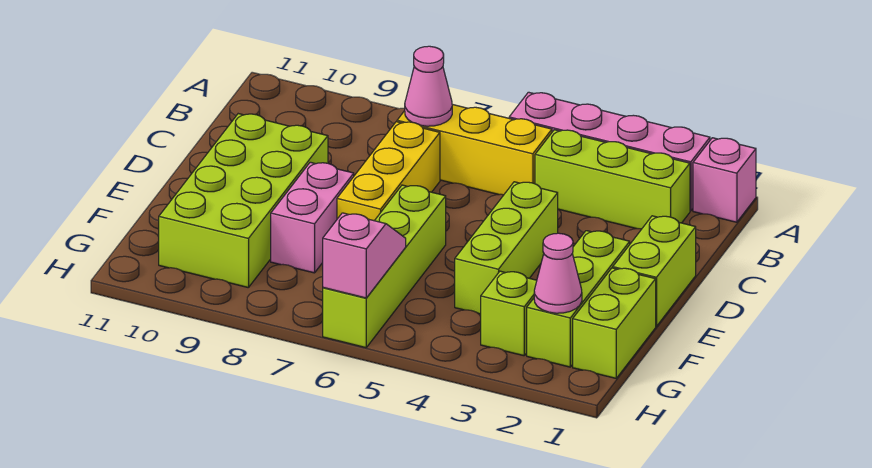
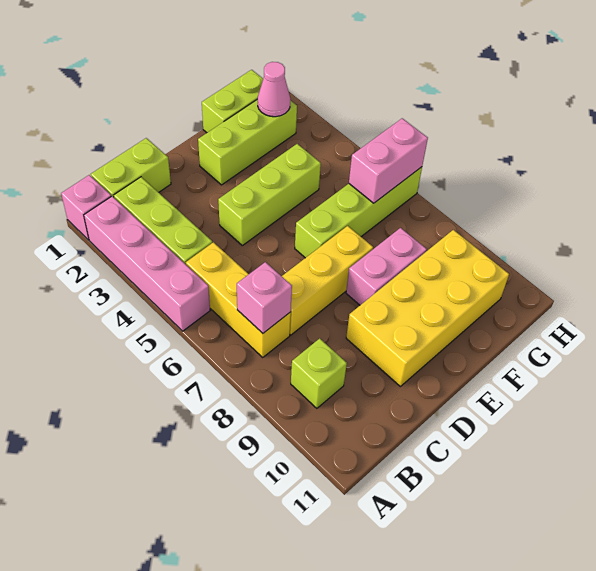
pink 1x1 cone [405,46,452,126] -> pink 1x1 brick [237,262,292,333]
lime 1x2 brick [613,216,696,326] -> lime 1x2 brick moved to [91,138,171,197]
lime 2x4 brick [159,114,328,288] -> yellow 2x4 brick [346,230,509,386]
lime 1x1 brick [481,271,537,356] -> lime 1x1 brick moved to [291,338,347,408]
pink 1x2 slope [323,213,406,298] -> pink 1x2 brick [349,118,428,203]

